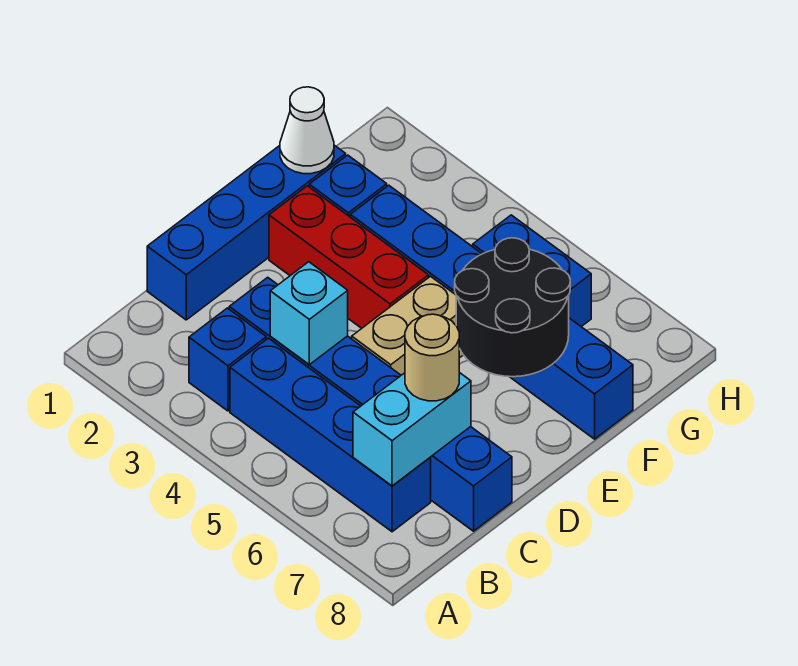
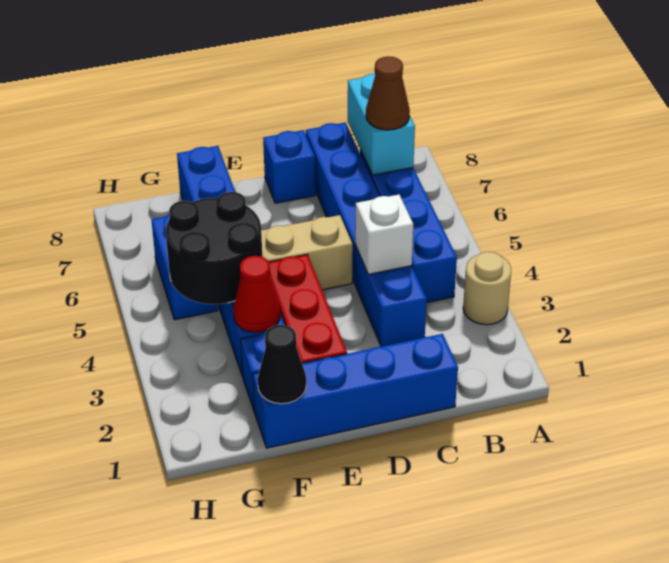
blue 1x1 brick [189,308,266,411] -> blue 1x1 brick moved to [263,130,315,203]
cyan 1x2 brick [353,372,471,486] -> cyan 1x2 brick turned to [348,74,415,175]
none -> brown 1x1 cone [366,56,410,130]
cyan 1x1 brick [270,262,348,365] -> white 1x1 brick [355,195,413,274]
tan 1x1 round brick [405,314,459,401] -> tan 1x1 round brick moved to [463,252,511,325]
black 2x2 round brick [455,238,570,377] -> black 2x2 round brick moved to [166,192,262,304]
white 1x1 cone [280,87,334,174] -> black 1x1 cone [258,325,306,404]
none -> red 1x1 cone [233,256,280,332]

